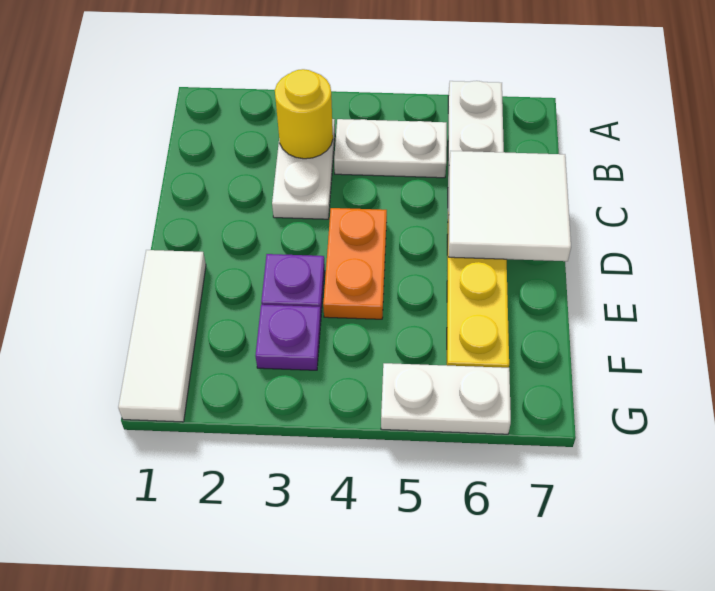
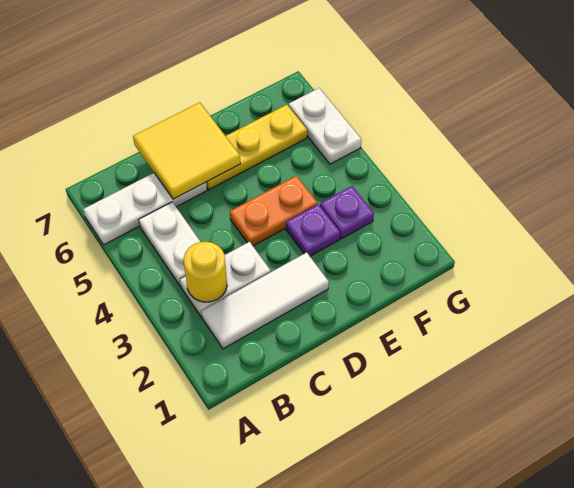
white 2x2 tile [448,151,571,261] -> yellow 2x2 tile [133,102,240,199]
white 1x3 tile [118,250,206,422] -> white 1x3 tile moved to [201,252,329,349]

